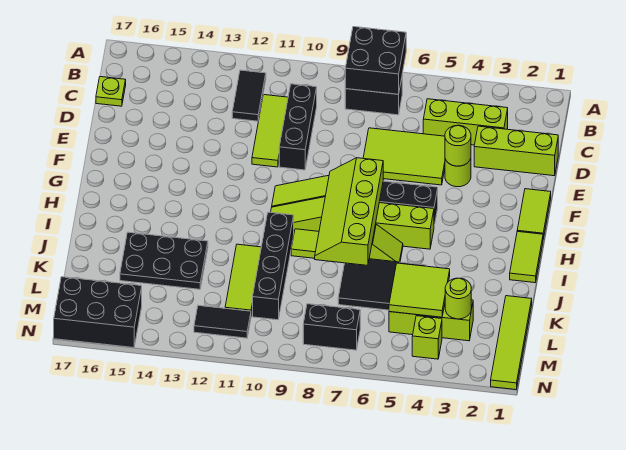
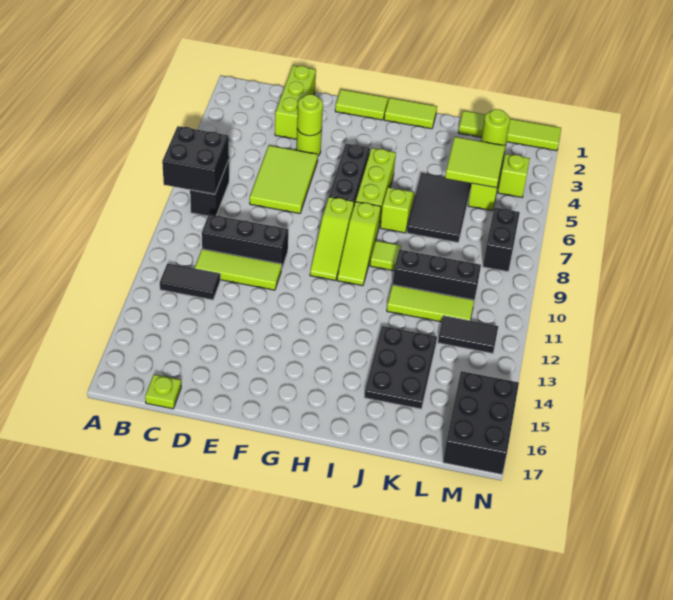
lime 1x3 brick [423,99,508,145] -> none
lime 2x4 slope [315,158,383,265] -> none
black 1x4 brick [253,212,294,320] -> black 1x3 brick [393,250,481,300]
black 1x2 tile [194,305,251,338] -> black 1x2 tile turned to [438,316,498,354]

